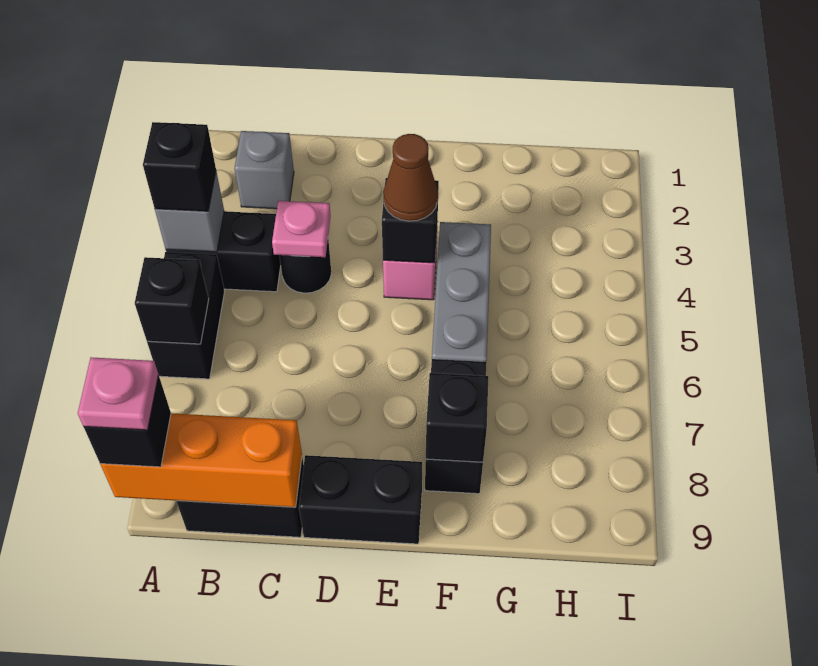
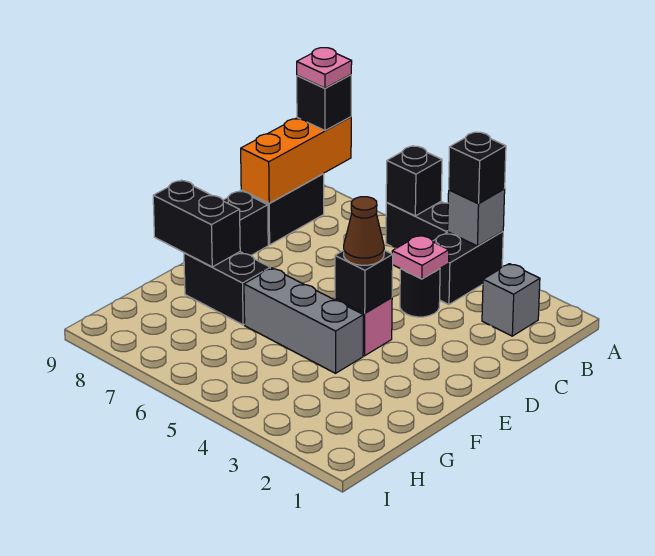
black 1x1 brick [426,373,488,462] -> black 1x2 brick [153,180,240,267]

